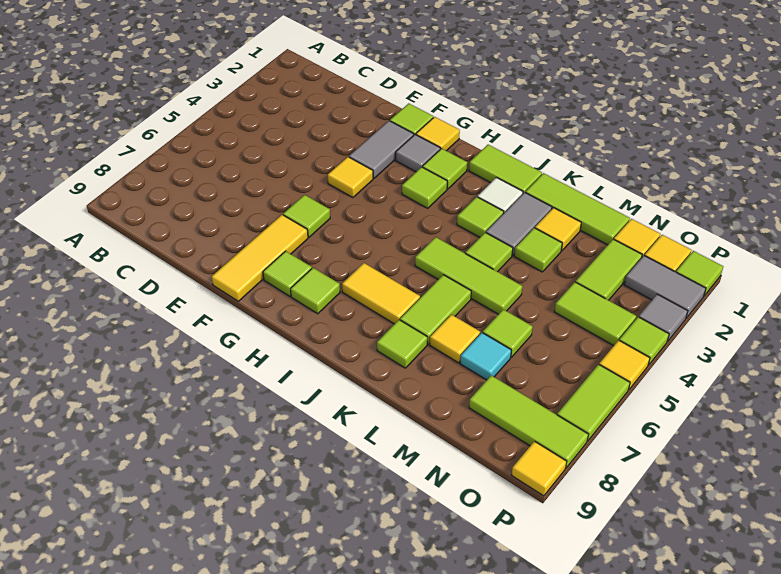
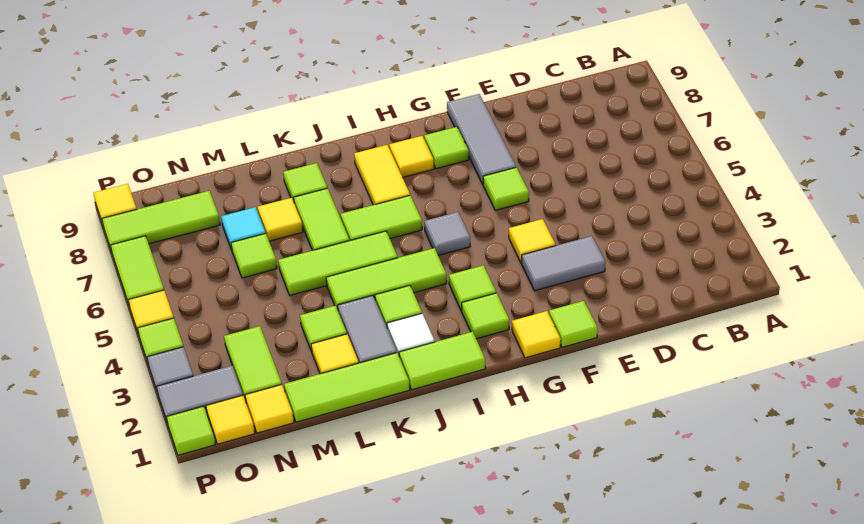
grey 1x2 tile [349,121,414,179] -> grey 1x2 tile turned to [522,236,606,291]
yellow 1x3 tile [212,215,308,301] -> grey 1x3 tile [447,94,516,184]
grey 1x1 tile [396,135,440,172] -> grey 1x1 tile moved to [424,212,470,255]
lime 1x1 tile [291,268,340,314] -> yellow 1x1 tile [389,136,434,177]
yellow 1x2 tile [342,263,420,324] -> yellow 1x2 tile turned to [354,145,410,205]
lime 1x1 tile [465,233,513,272] -> lime 1x3 tile [326,248,447,310]
lime 1x2 tile [554,282,636,346] -> lime 1x2 tile moved to [341,195,422,241]

